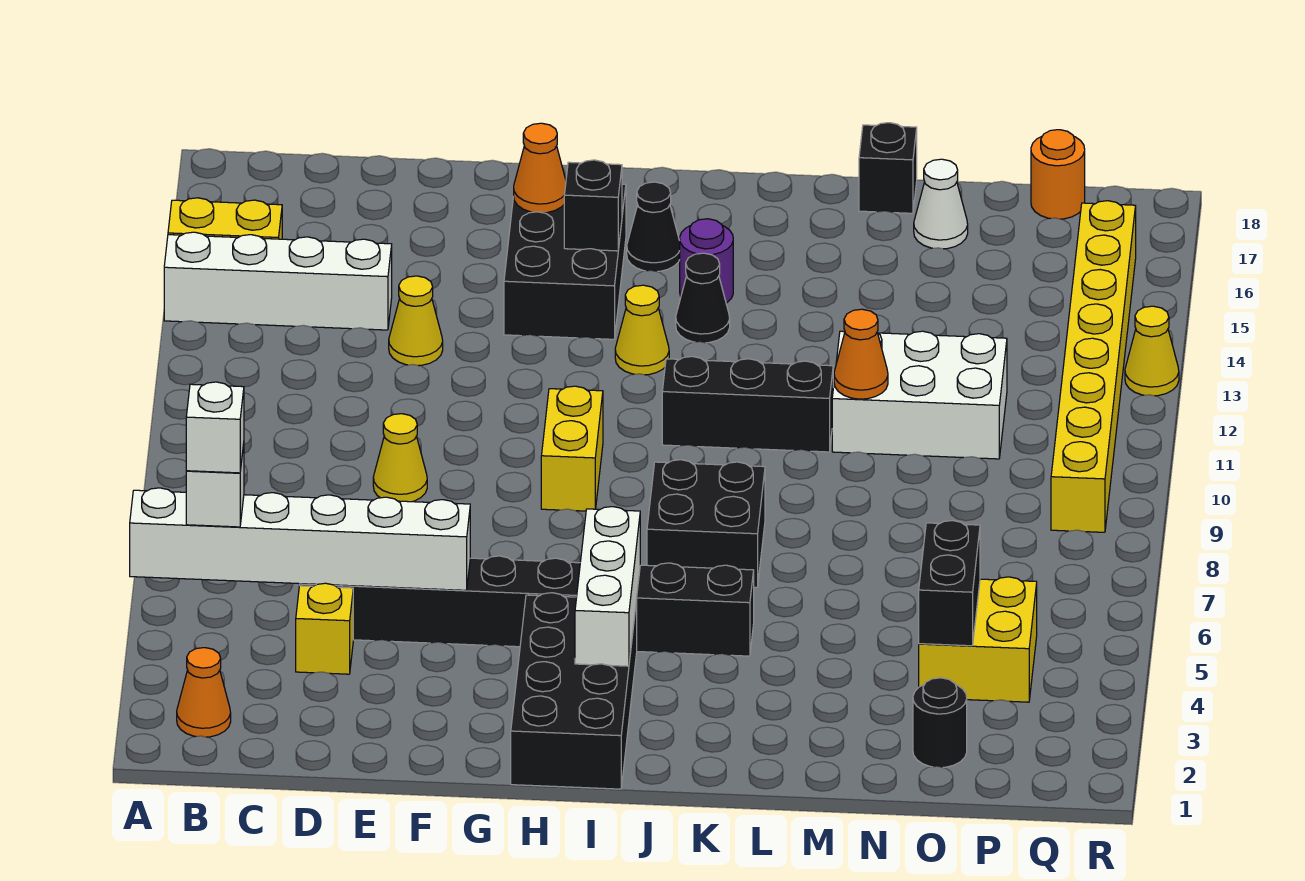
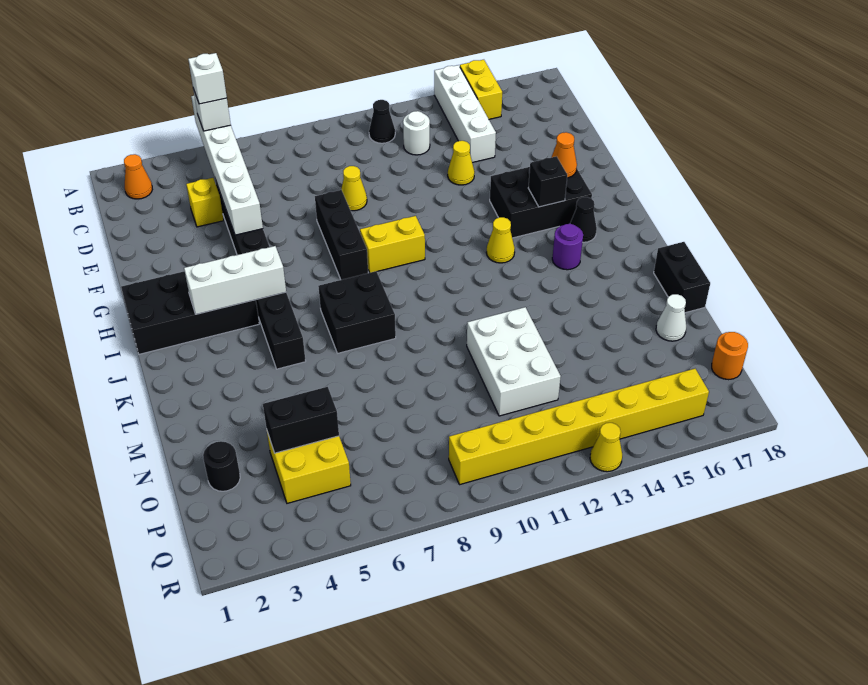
none -> white 1x1 round brick [403,111,430,155]
black 1x3 brick [662,356,833,452] -> black 1x3 brick moved to [315,190,368,280]
black 1x1 cone [676,253,730,343] -> black 1x1 cone moved to [369,100,395,143]
orange 1x1 cone [834,309,888,399] -> none
black 1x1 brick [859,123,917,213] -> black 1x2 brick [654,242,710,313]

